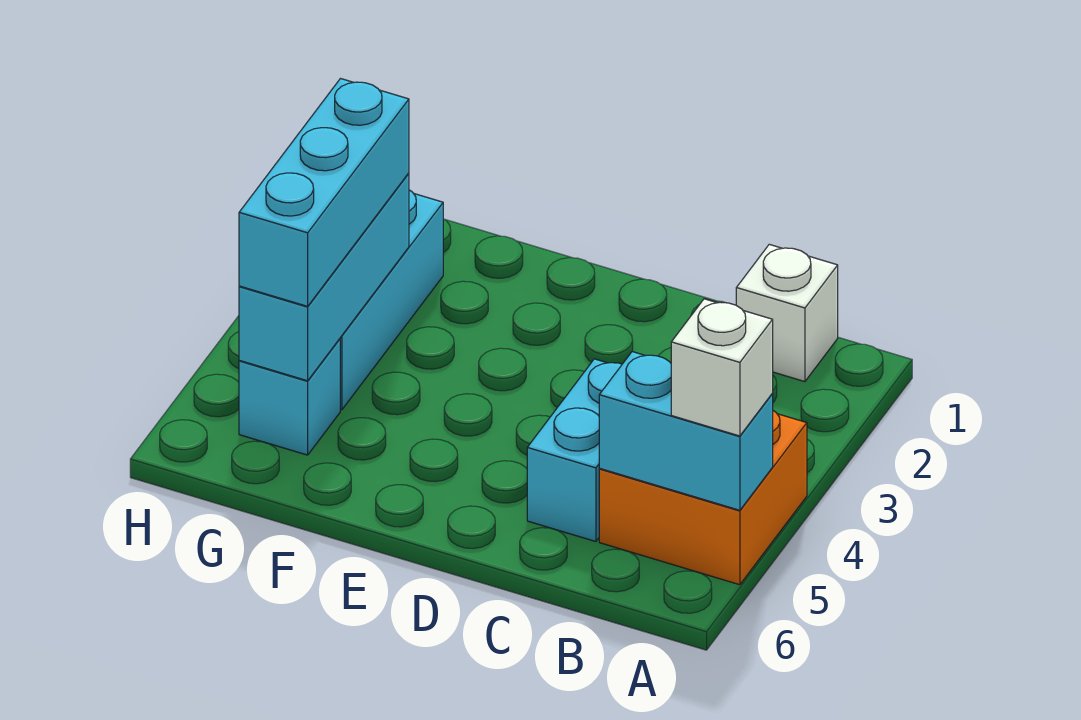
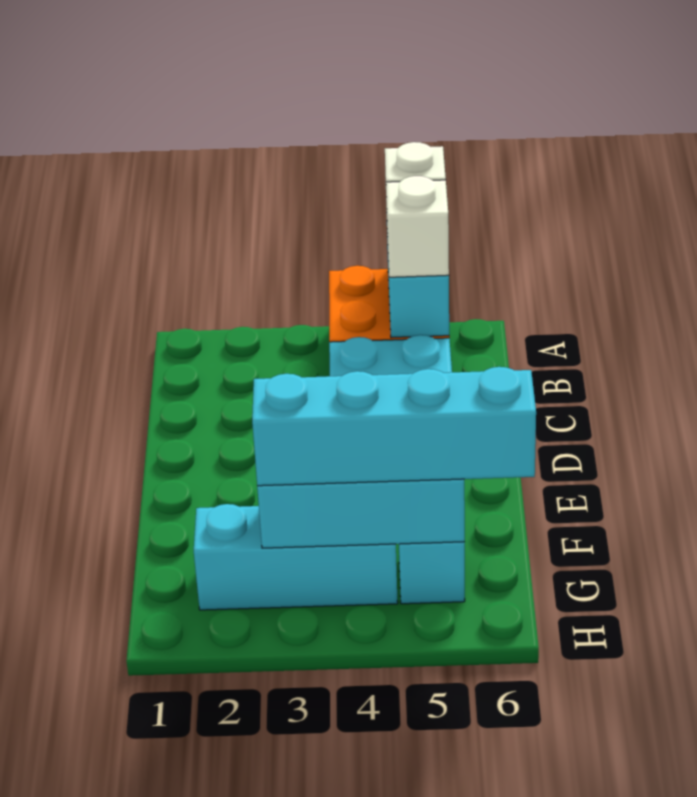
white 1x1 brick [736,244,838,382] -> white 1x1 brick moved to [386,176,449,277]
cyan 1x3 brick [239,79,409,306] -> cyan 1x4 brick [252,367,536,486]

